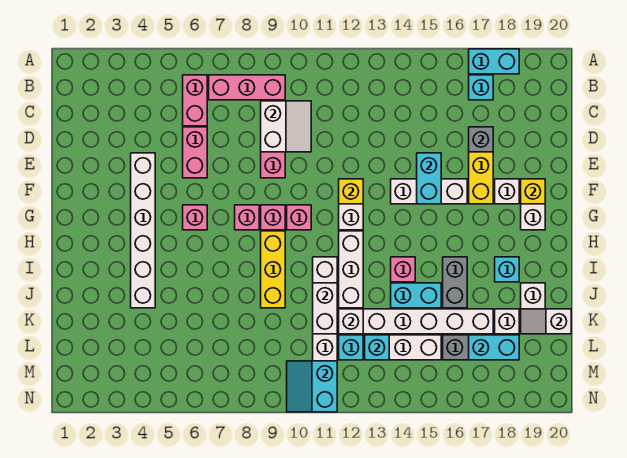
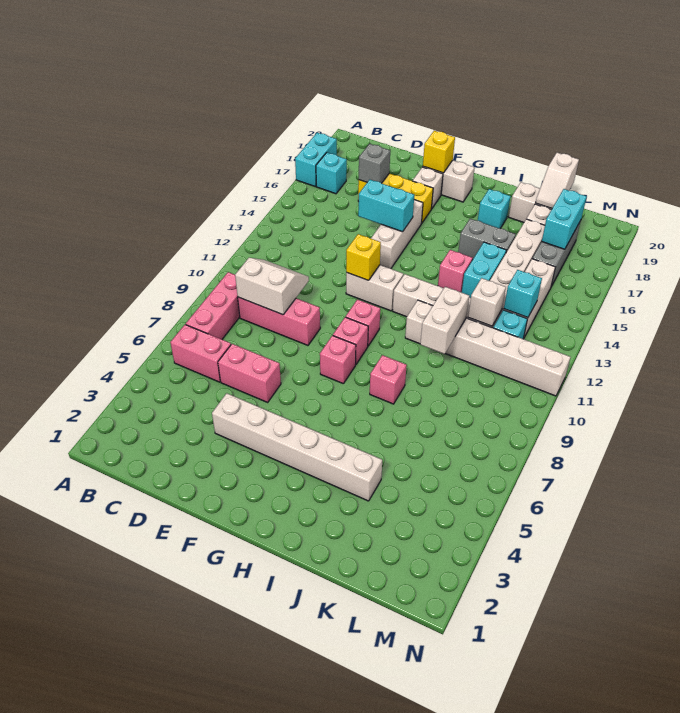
pink 1x1 brick [183,205,207,230] -> pink 1x1 brick moved to [370,355,407,404]
yellow 1x3 brick [261,231,285,308] -> none
white 1x2 brick [313,283,337,334] -> white 1x2 brick turned to [420,287,469,354]
cyan 2x2 slope [287,361,337,412] -> none

